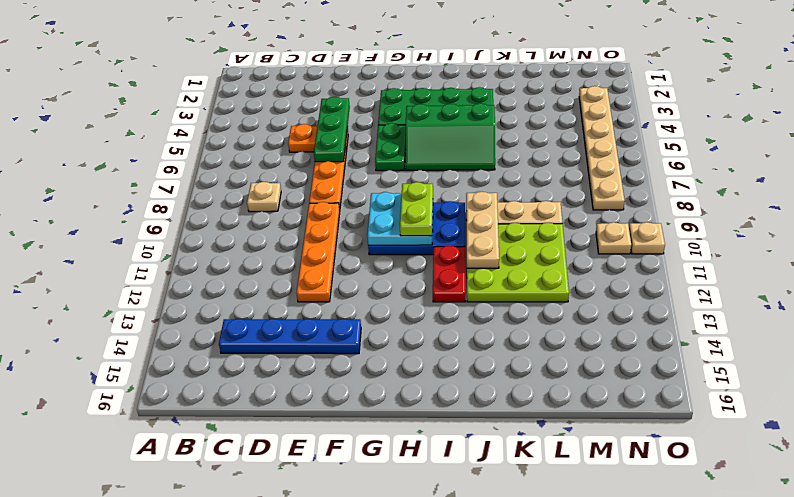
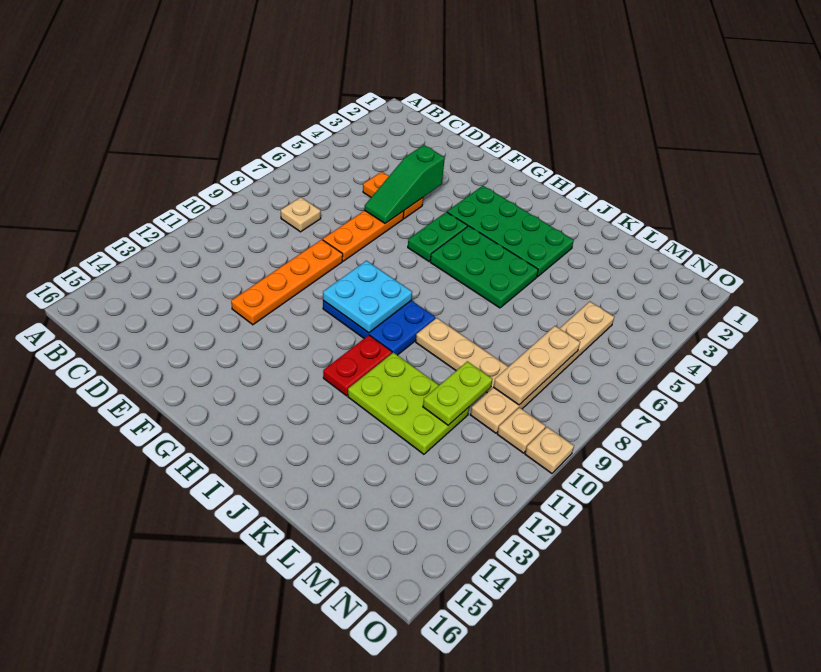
blue 1x4 plate [219,319,361,354] -> none
green 1x3 plate [314,97,350,162] -> green 1x3 slope [364,145,445,223]
green 2x3 slope [406,103,495,170] -> green 2x3 plate [430,226,538,308]
lime 1x2 plate [400,182,433,236] -> lime 1x2 plate moved to [423,361,493,425]
tan 1x3 plate [466,192,499,268] -> tan 1x3 plate moved to [494,326,580,405]
lime 3x3 plate [467,223,569,302] -> lime 2x3 plate [348,352,469,454]
tan 1x6 plate [579,86,625,210] -> tan 1x6 plate moved to [470,302,614,433]

